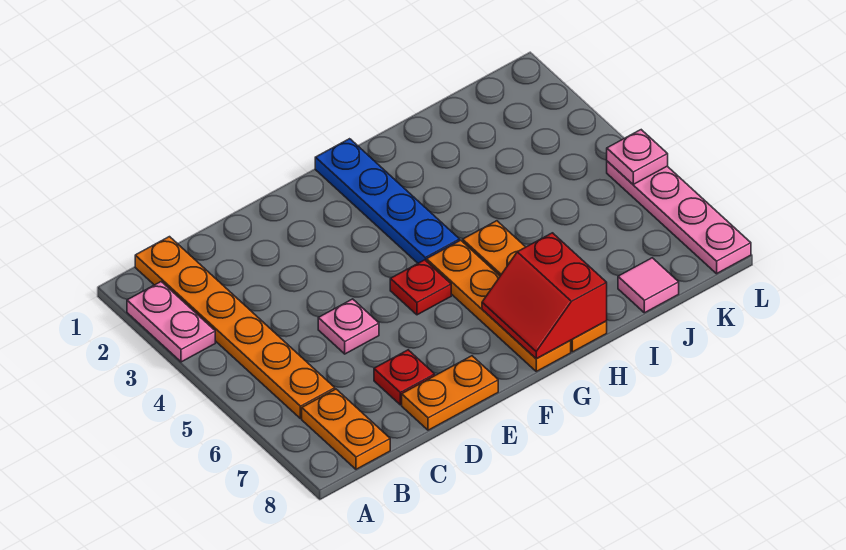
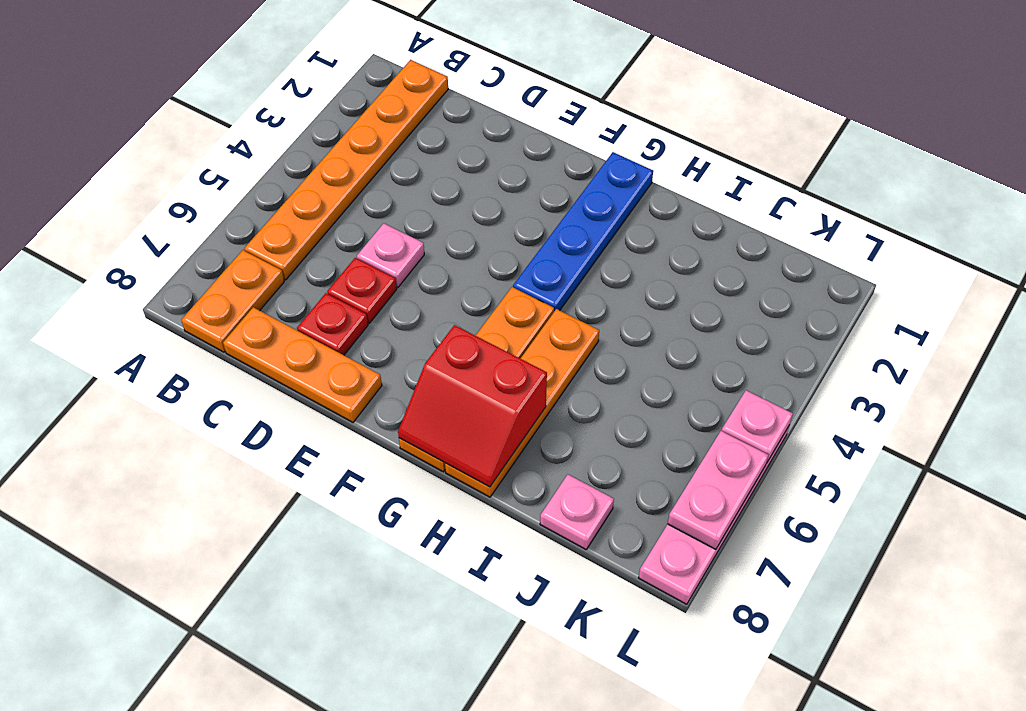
pink 1x2 plate [127,282,215,362] -> pink 1x2 plate moved to [668,431,768,549]
orange 1x2 plate [402,356,498,430] -> orange 1x3 plate [223,307,382,422]
red 1x1 plate [390,260,451,315] -> red 1x1 plate moved to [327,258,397,323]
red 2x2 slope [482,233,607,359] -> red 2x2 slope turned to [398,325,547,487]
pink 1x1 tile [618,258,679,313] -> pink 1x1 plate [540,474,614,549]

